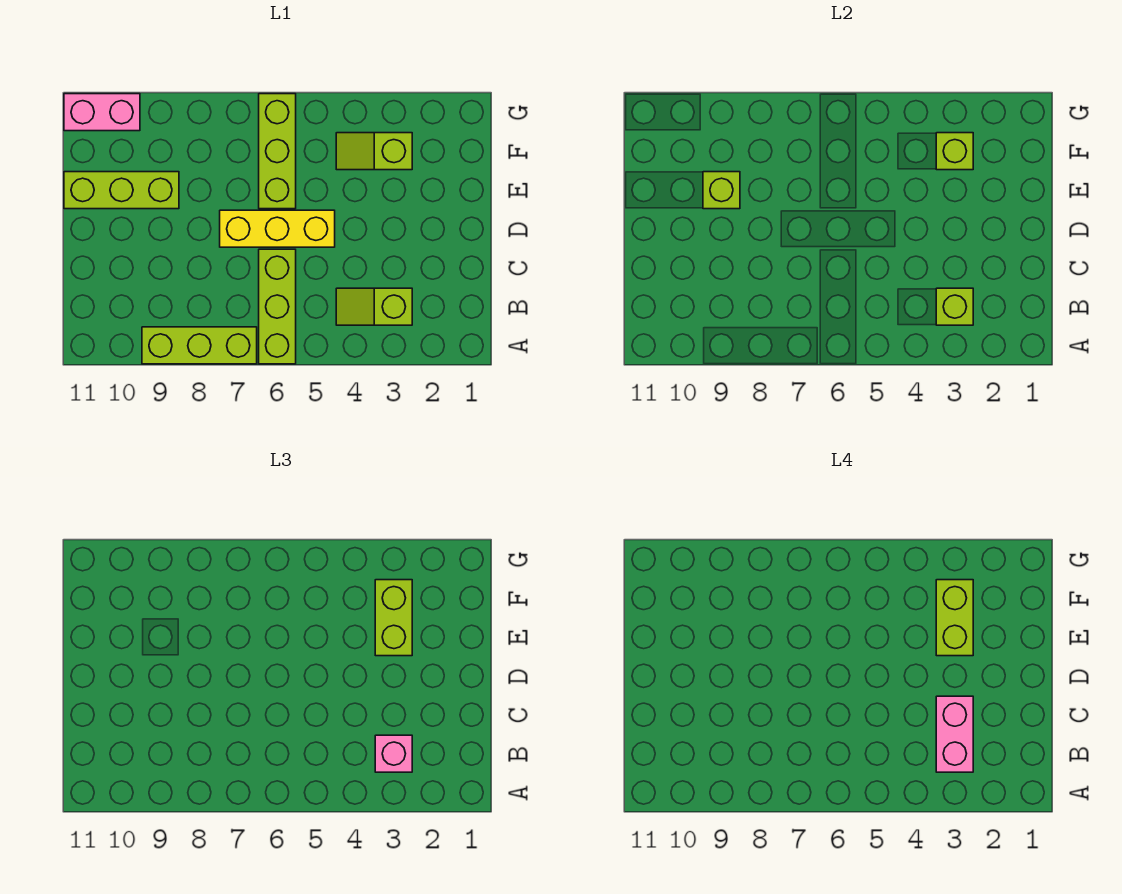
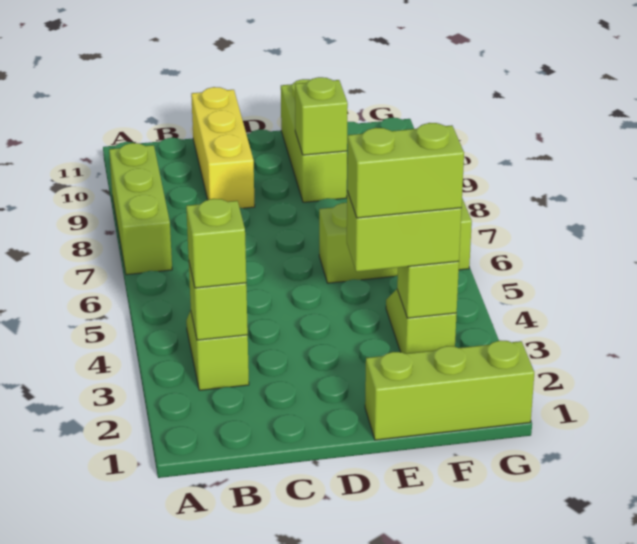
lime 1x3 brick [259,249,296,364] -> lime 1x3 brick moved to [365,340,534,440]
pink 1x1 brick [375,735,412,772] -> lime 1x1 brick [186,199,246,288]
pink 1x2 brick [936,696,973,772] -> none
yellow 1x3 brick [220,210,335,247] -> yellow 1x3 brick moved to [191,87,255,208]
pink 1x2 brick [64,94,140,131] -> none

